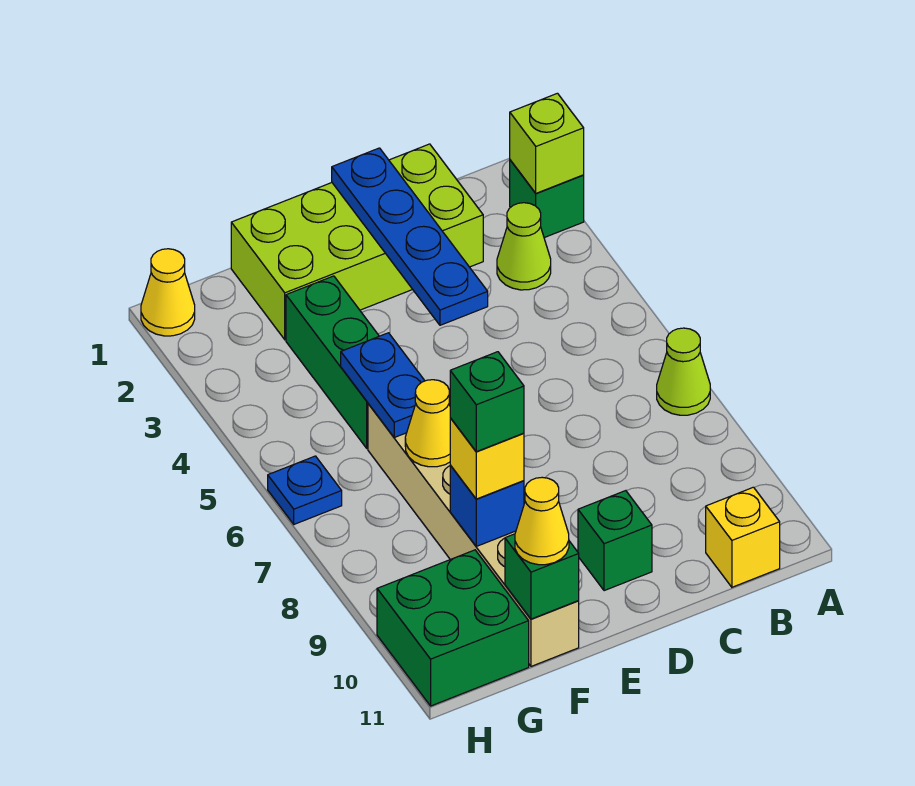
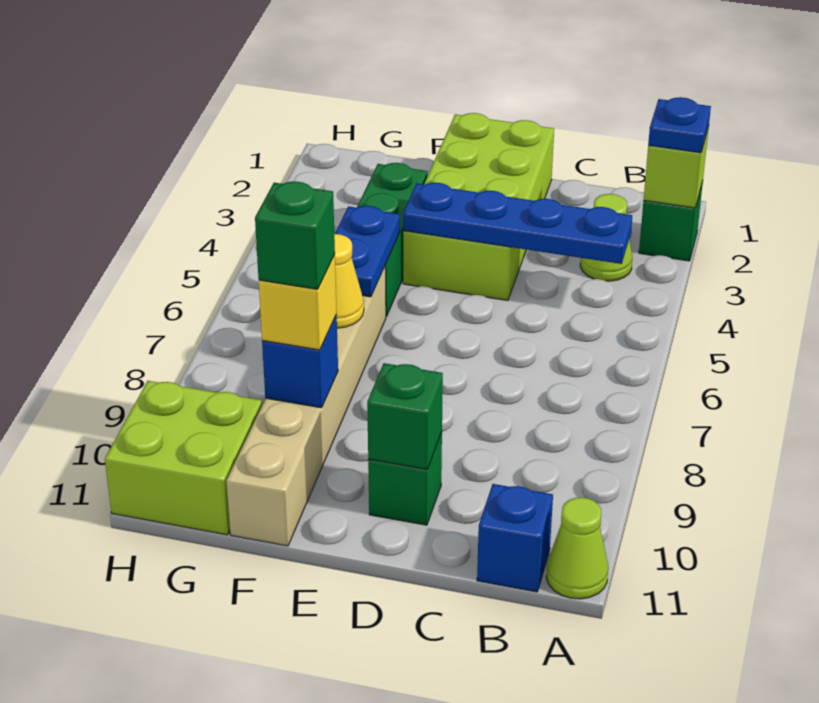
lime 1x1 cone [657,328,710,415] -> lime 1x1 cone moved to [546,497,608,599]
yellow 1x1 brick [706,487,780,587] -> blue 1x1 brick [477,484,553,592]
lime 2x4 brick [231,144,483,340] -> lime 2x4 brick turned to [403,113,554,300]
blue 1x4 plate [332,148,488,325] -> blue 1x4 plate turned to [403,183,632,264]
green 1x1 brick [505,534,579,619] -> green 1x1 brick moved to [367,363,443,469]
yellow 1x1 cone [515,477,569,565] -> none
green 2x2 brick [377,550,529,706] -> lime 2x2 brick [105,381,262,535]
yellow 1x1 cone [141,249,195,336] -> none
blue 1x1 plate [268,456,342,524] -> blue 1x1 plate moved to [648,97,711,153]

